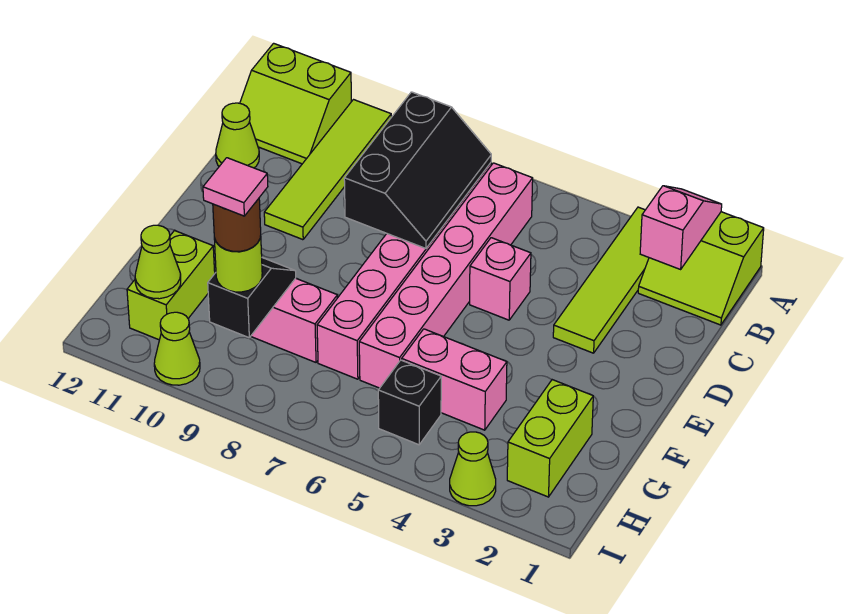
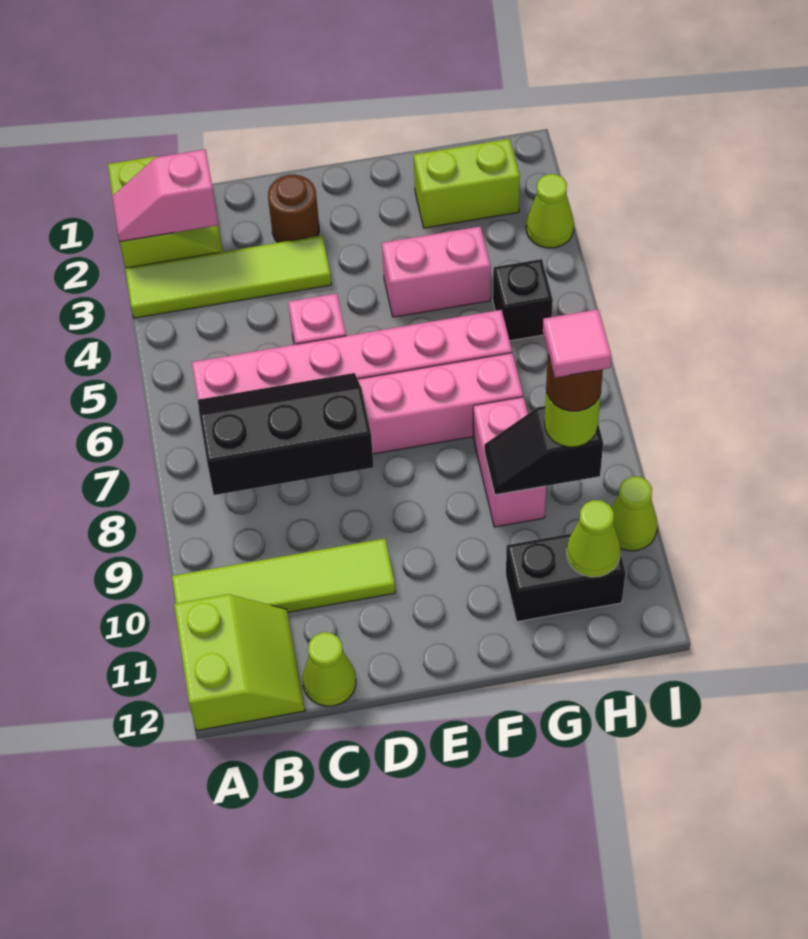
none -> brown 1x1 round brick [268,175,319,243]
pink 1x2 brick [402,329,507,430] -> pink 1x2 brick turned to [382,227,491,317]
lime 1x2 brick [127,231,215,340] -> black 1x2 brick [506,534,625,622]

